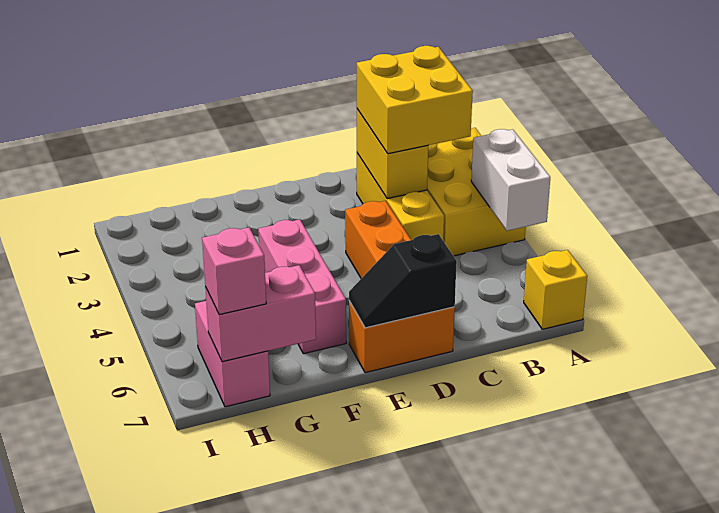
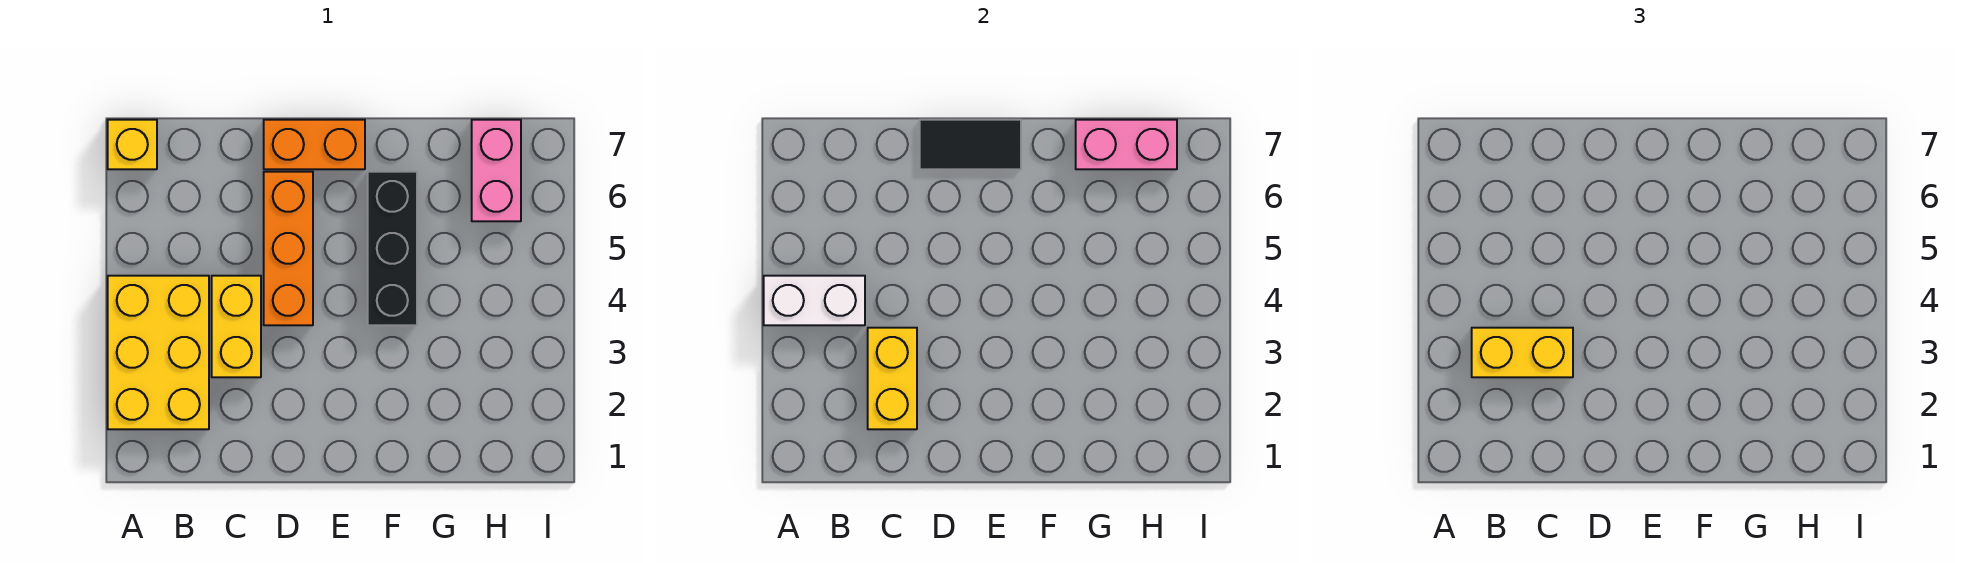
white 1x2 brick [471,129,550,231] -> white 1x2 brick turned to [764,276,865,325]
yellow 2x2 brick [357,46,473,154] -> yellow 1x2 brick [1472,328,1573,377]
yellow 1x3 brick [357,153,444,240] -> yellow 1x2 brick [212,276,261,377]
black 1x2 slope [349,234,457,328] -> black 1x2 tile [920,120,1021,169]
pink 1x3 brick [258,219,346,354] -> black 1x3 brick [368,172,417,325]
pink 1x1 brick [202,227,266,315] -> none

